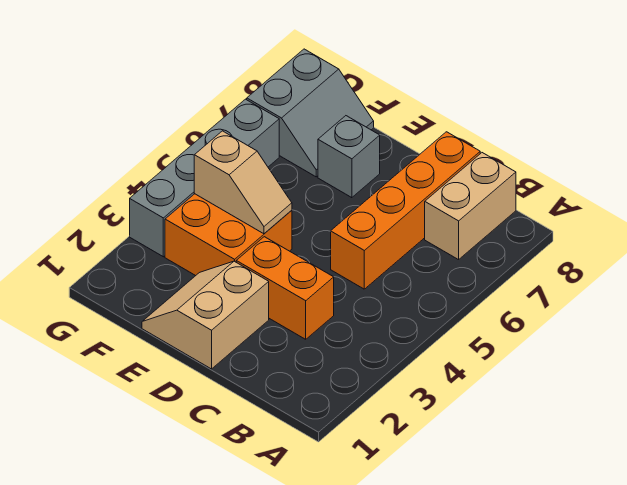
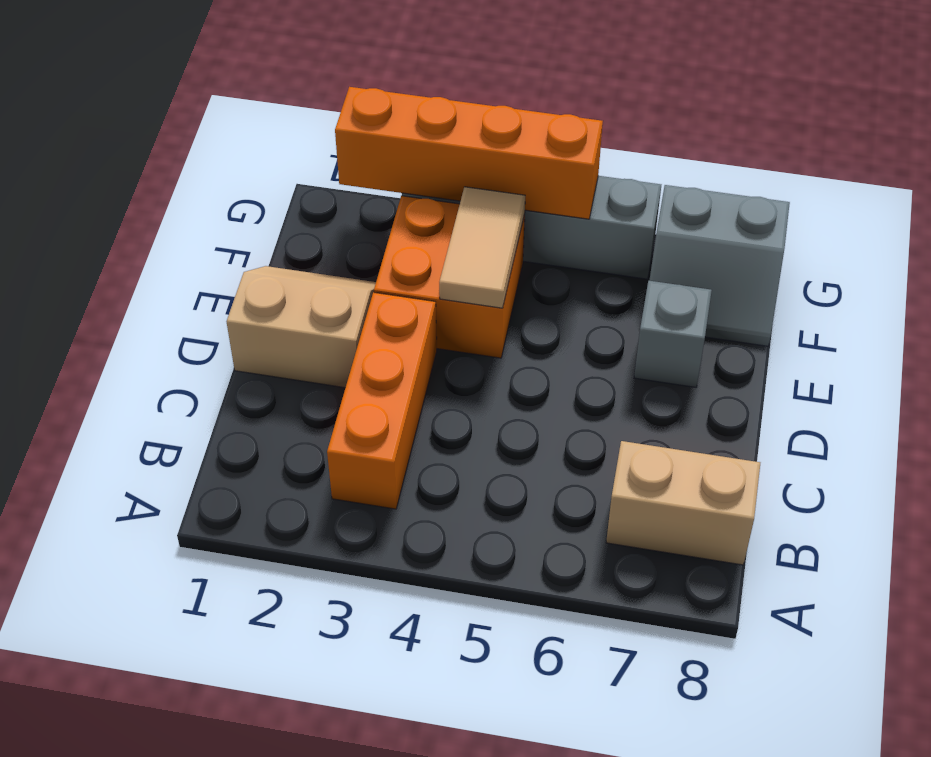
orange 1x2 brick [236,237,334,339] -> orange 1x3 brick [327,292,437,509]
orange 1x4 brick [331,132,480,289] -> orange 1x4 brick moved to [335,87,603,219]
tan 1x2 slope [194,131,292,234] -> tan 1x2 tile [439,187,525,308]

